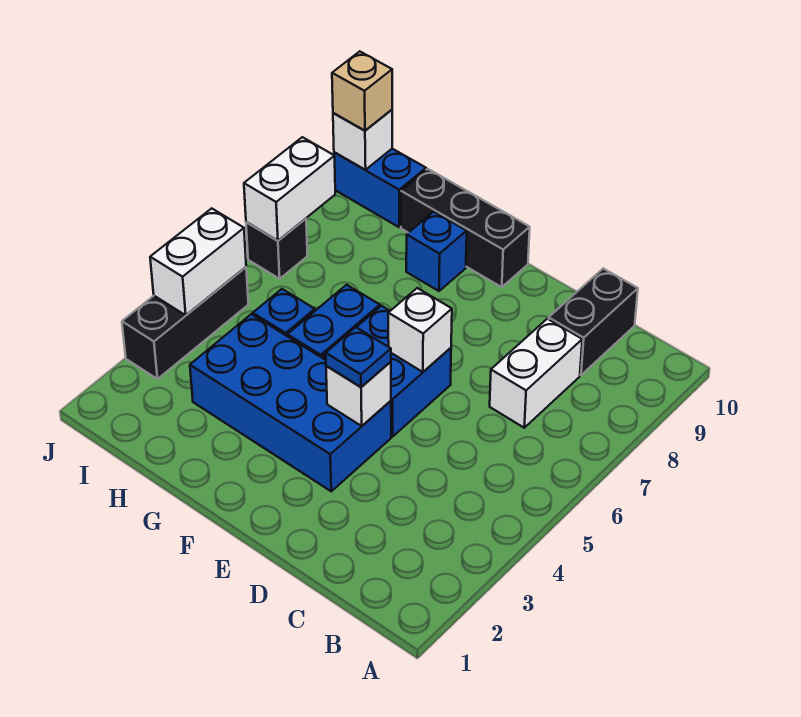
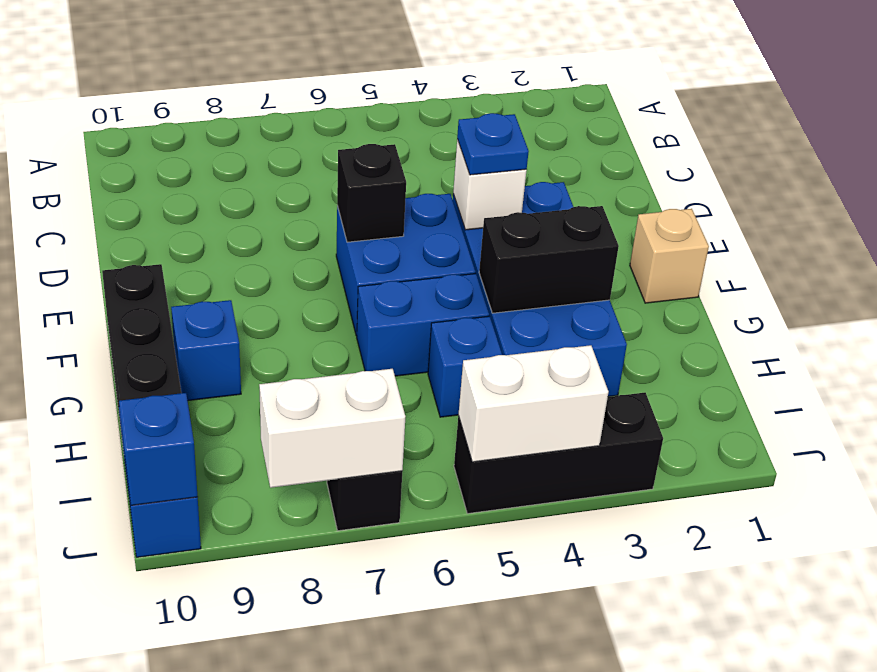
white 1x2 brick [490,319,582,428] -> none
black 1x2 brick [549,269,638,375] -> black 1x2 brick moved to [479,206,619,313]
white 1x1 brick [388,288,452,372] -> black 1x1 brick [337,144,406,242]
white 1x1 brick [333,110,392,170] -> blue 1x1 brick [119,393,198,505]
tan 1x1 brick [332,51,392,131] -> tan 1x1 brick moved to [630,209,709,303]

